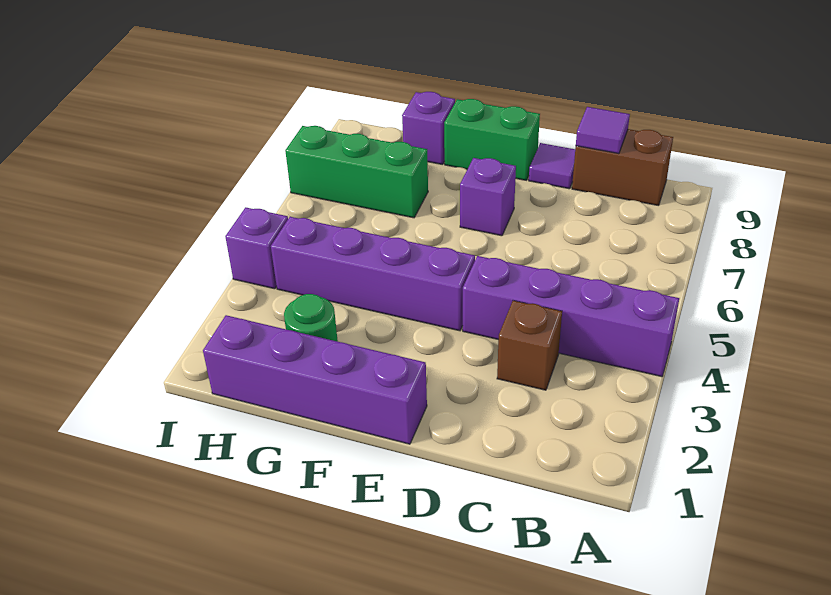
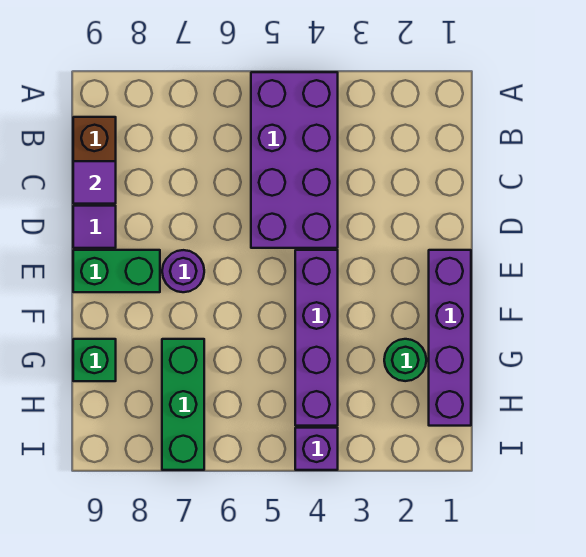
purple 1x4 brick [463,256,679,377] -> purple 2x4 brick [251,72,338,248]
brown 1x1 brick [497,301,562,390] -> none
purple 1x1 brick [460,158,516,236] -> purple 1x1 round brick [162,250,204,292]
green 1x2 brick [444,99,540,180] -> green 1x2 brick turned to [73,250,160,292]
purple 1x1 brick [402,92,455,165] -> green 1x1 brick [73,339,116,381]

